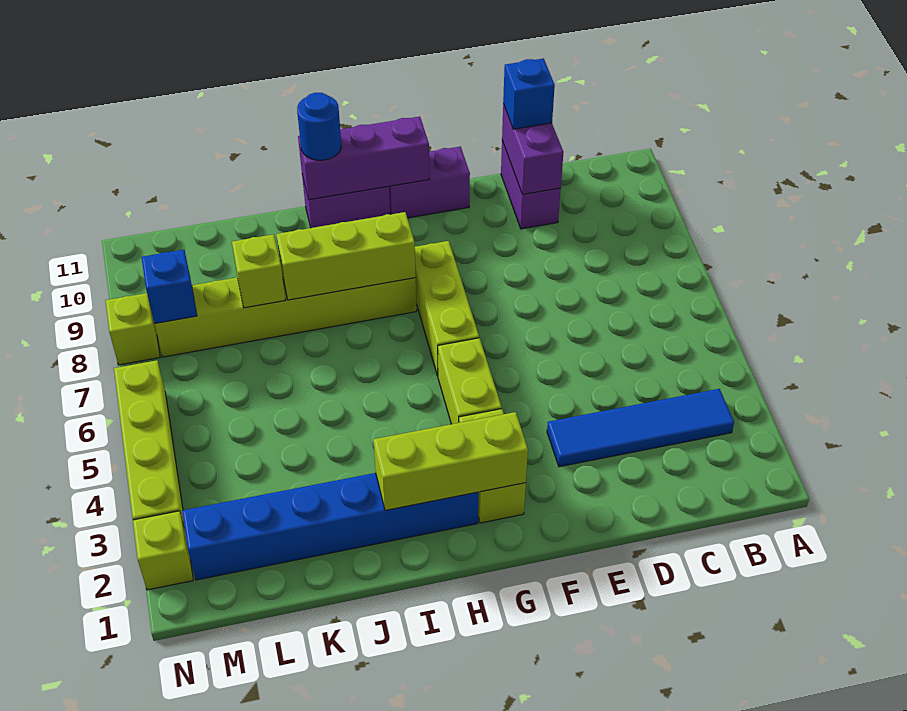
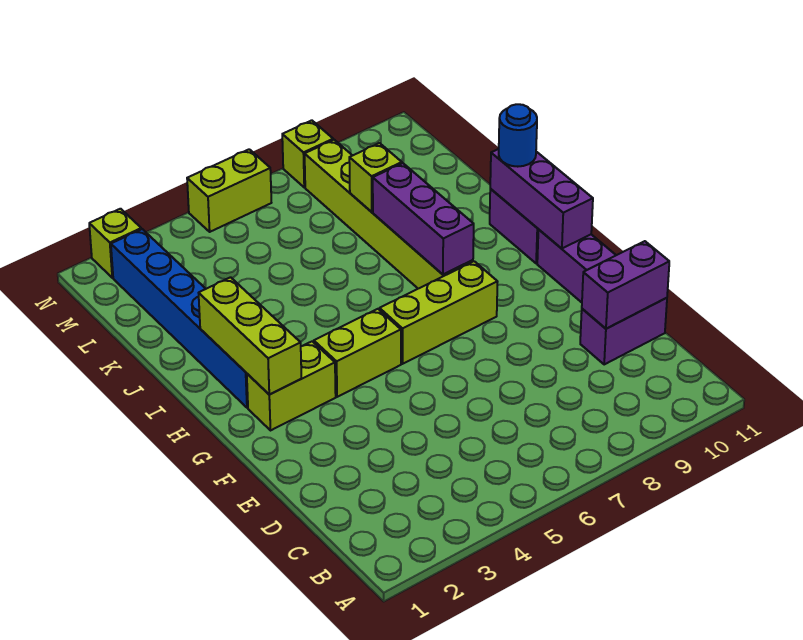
blue 1x4 tile [547,389,734,467] -> none
blue 1x1 brick [503,58,555,129] -> none
lime 1x3 brick [276,212,416,300] -> purple 1x3 brick [373,163,474,275]
blue 1x1 brick [141,250,197,324] -> none
lime 1x4 brick [114,360,185,529] -> lime 1x2 brick [187,149,271,232]

